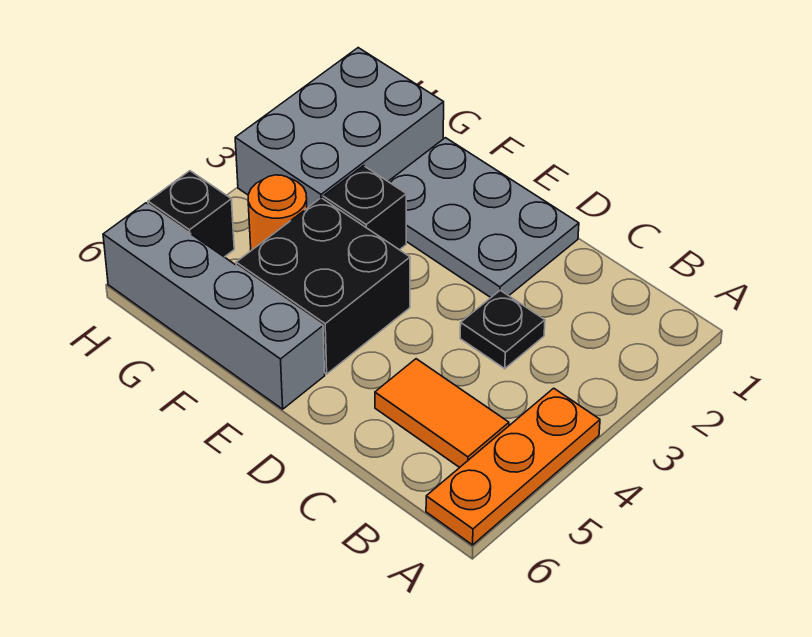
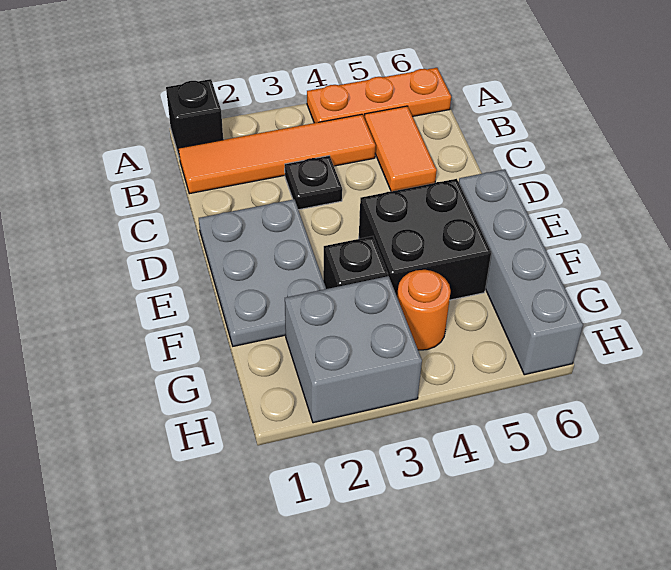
none -> orange 1x4 tile [179,114,376,194]
grey 2x3 brick [235,48,444,208] -> grey 2x2 brick [285,276,422,423]
black 1x1 brick [148,171,234,257] -> black 1x1 brick moved to [166,79,223,159]

